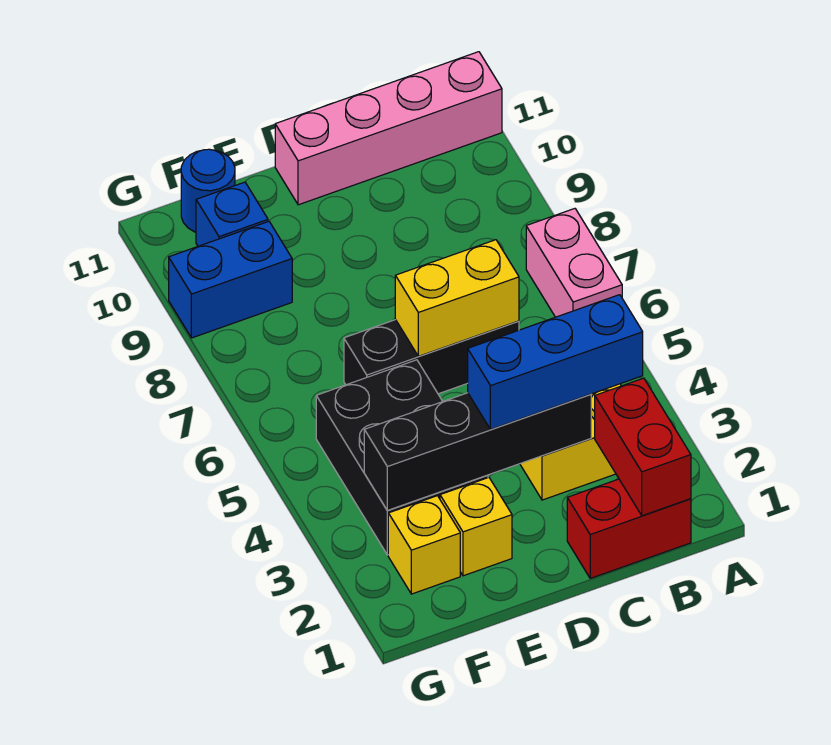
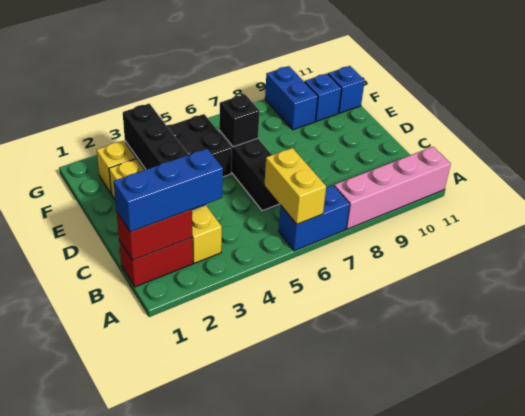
pink 1x2 brick [526,209,622,317] -> blue 1x2 brick [279,185,350,251]
pink 1x4 brick [275,52,502,205] -> pink 1x4 brick turned to [334,147,451,229]
red 1x2 brick [567,479,691,578] -> red 1x2 brick turned to [119,238,193,287]
blue 1x3 brick [468,295,643,429] -> blue 1x3 brick turned to [114,149,223,232]
yellow 1x2 brick [395,240,519,356] -> yellow 1x2 brick moved to [264,148,326,224]
none -> black 1x1 brick [219,94,260,147]
blue 1x1 round brick [181,149,235,232] -> blue 1x1 brick [328,66,365,113]

